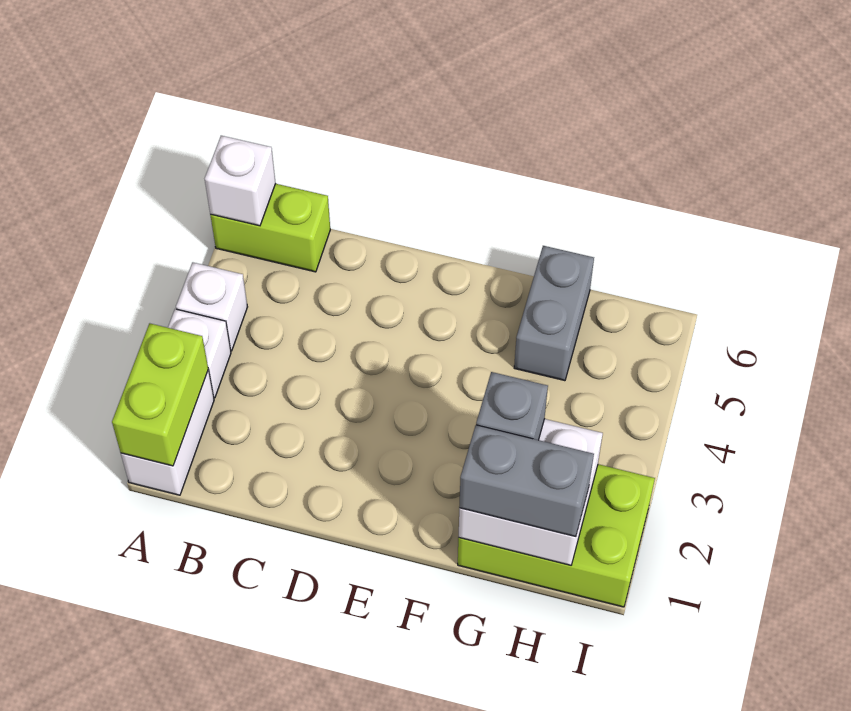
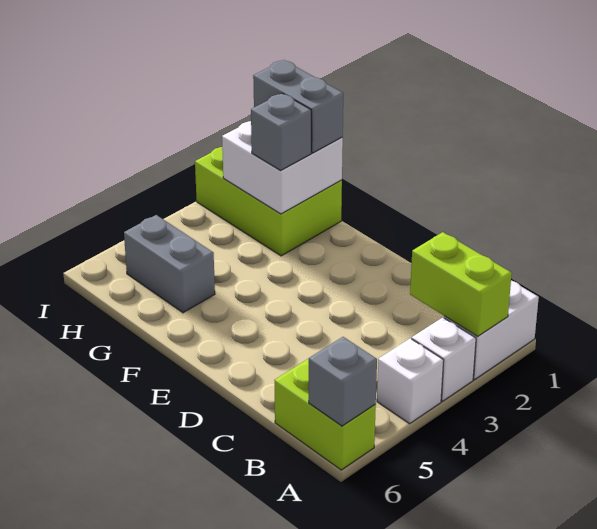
lime 1x2 brick [112,323,208,466] -> lime 1x2 brick turned to [410,232,512,336]
white 1x1 brick [205,136,276,226] -> grey 1x1 brick [309,337,377,426]
grey 1x2 brick [514,246,594,381] -> grey 1x2 brick turned to [124,215,215,313]

